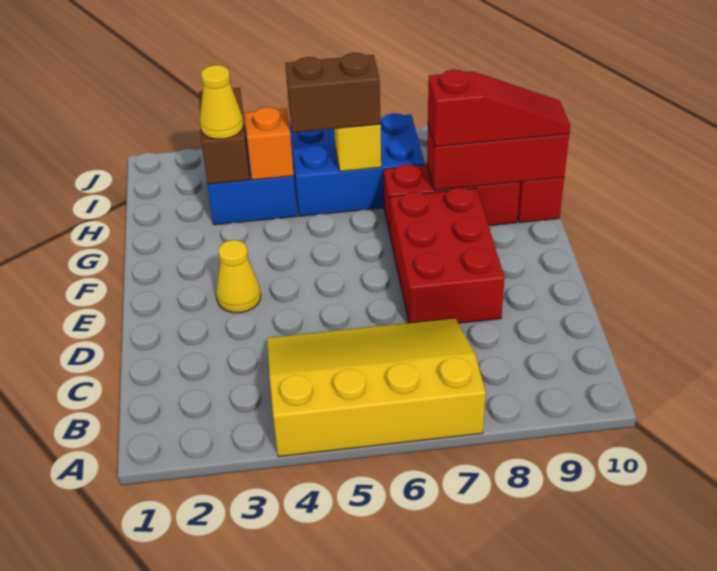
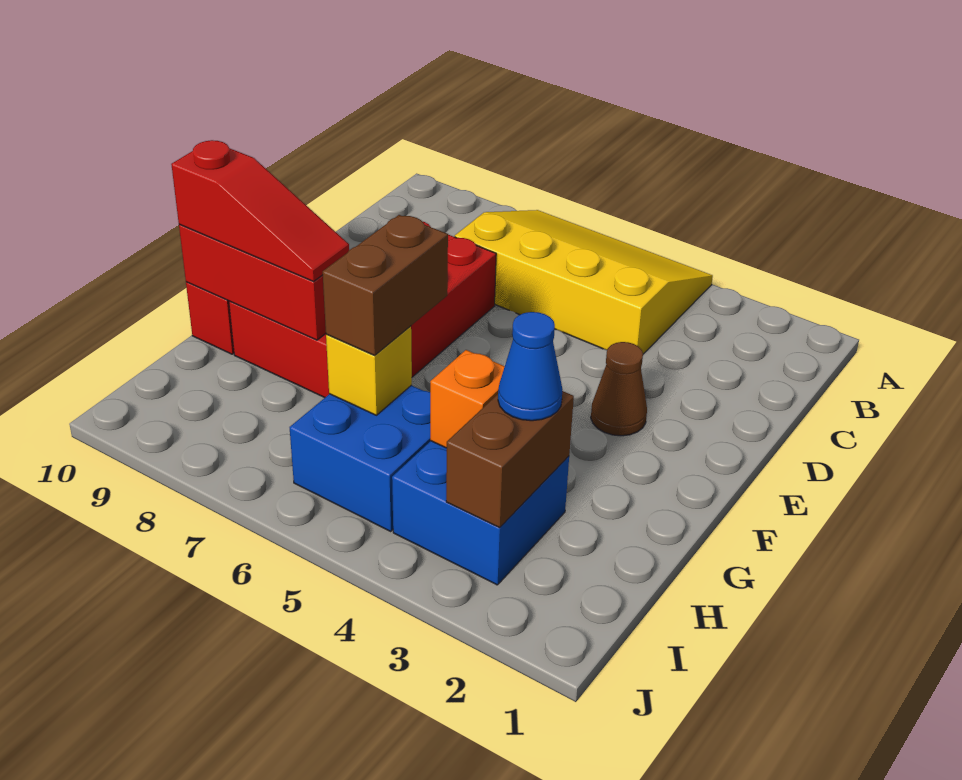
yellow 3x4 slope [267,318,486,457] -> yellow 3x4 slope turned to [455,210,713,354]
yellow 1x1 cone [216,240,261,313] -> brown 1x1 cone [591,342,647,436]
red 1x3 slope [428,70,570,147] -> red 1x3 slope turned to [171,140,349,282]
yellow 1x1 cone [200,65,244,139] -> blue 1x1 cone [498,312,563,421]
blue 2x3 brick [289,113,425,216] -> blue 2x2 brick [290,385,430,532]
brown 1x2 brick [285,53,381,133] -> brown 1x2 brick turned to [323,215,448,355]

